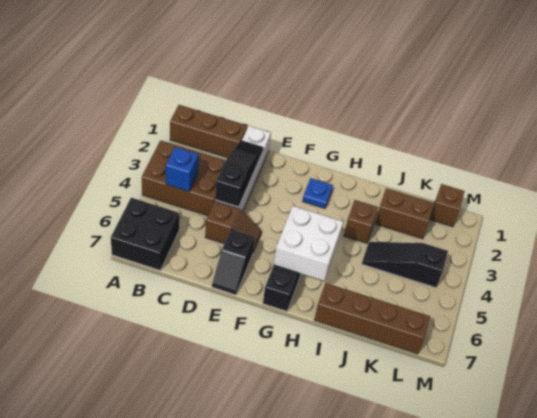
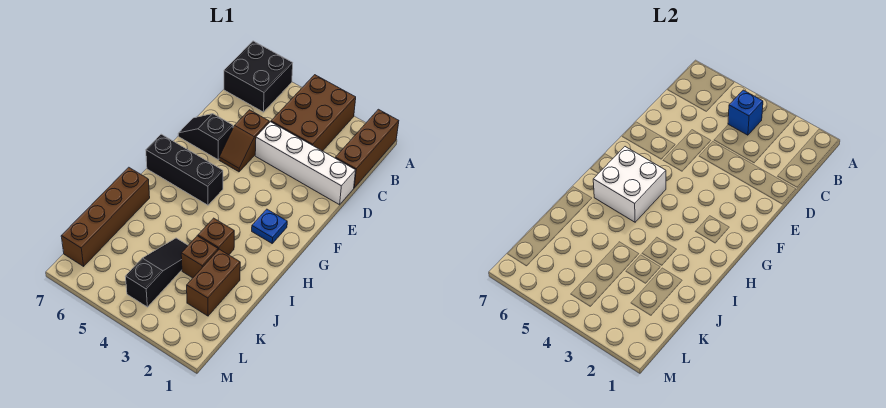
black 1x3 slope [215,140,263,207] -> none
brown 1x1 brick [430,184,465,227] -> brown 1x1 brick moved to [181,236,218,278]

